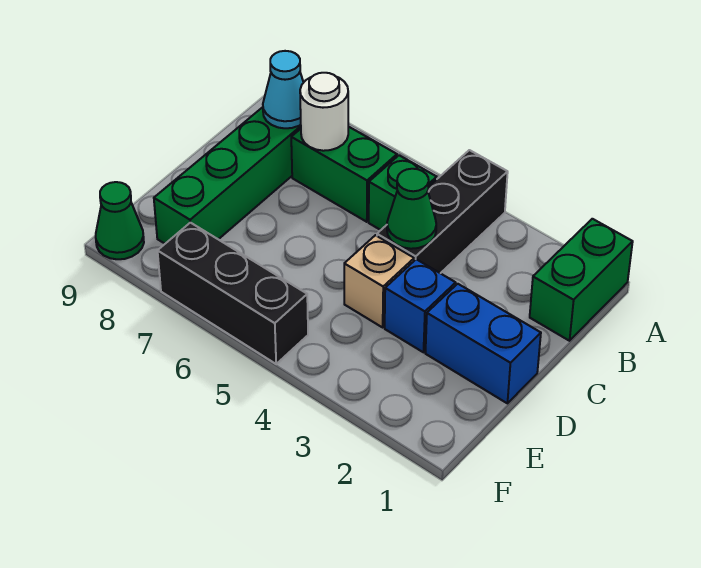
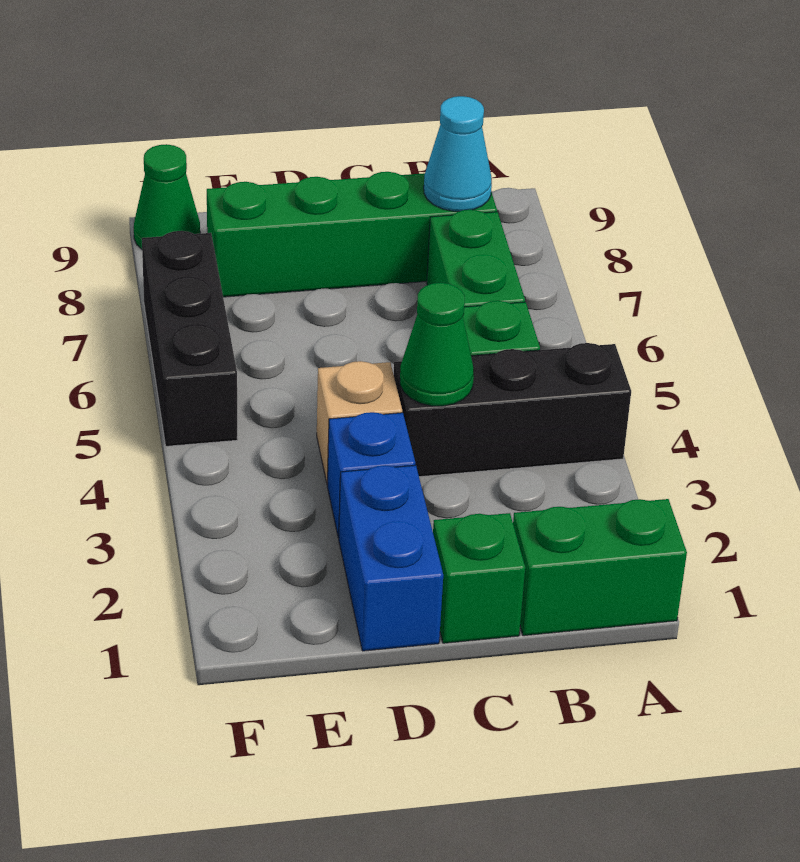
white 1x1 round brick [300,73,348,151] -> none
none -> green 1x1 brick [433,513,525,643]

